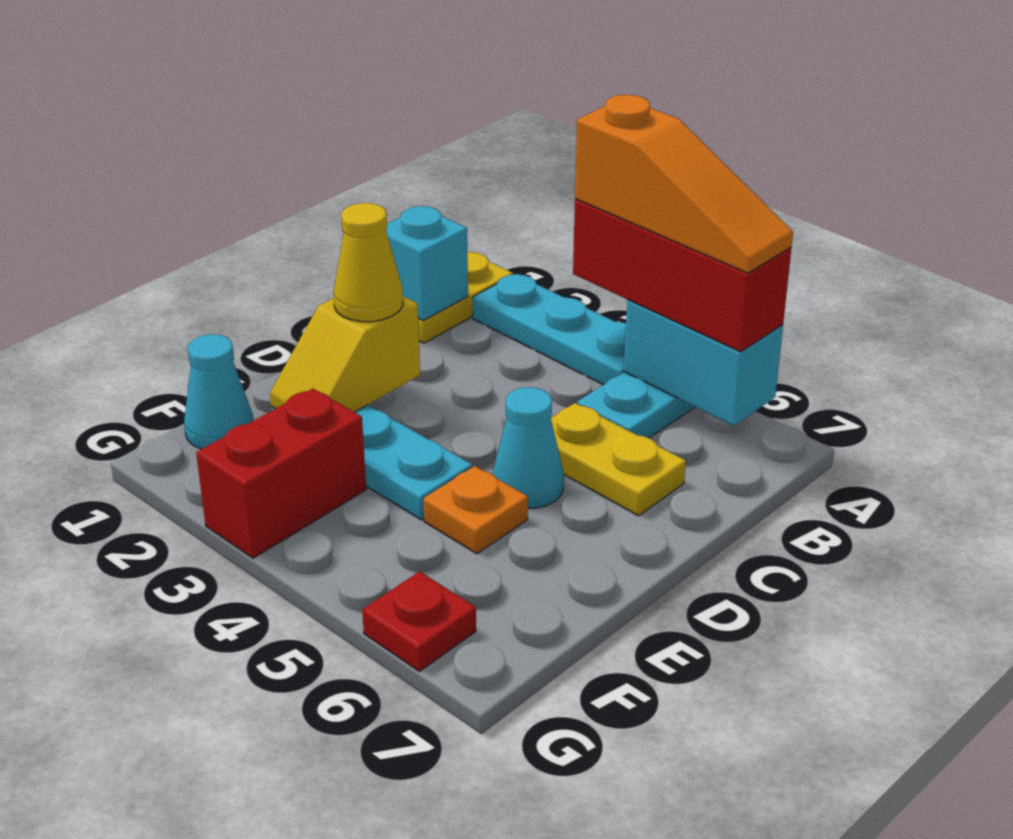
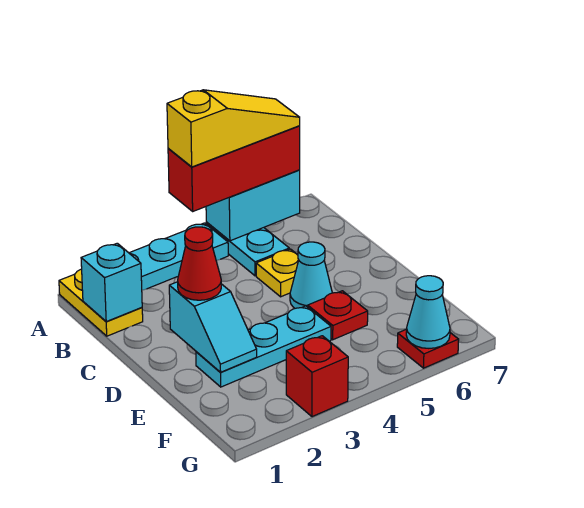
orange 1x3 slope [575,95,793,273] -> yellow 1x3 slope [167,90,300,167]
yellow 1x2 plate [551,403,686,516] -> yellow 1x1 plate [256,249,299,297]
yellow 1x2 slope [270,296,420,412] -> cyan 1x2 slope [169,282,257,372]
yellow 1x1 cone [333,203,403,322] -> red 1x1 cone [178,227,221,300]
orange 1x1 plate [423,466,528,554] -> red 1x1 plate [308,291,368,340]
cyan 1x1 cone [184,334,254,449] -> cyan 1x1 cone moved to [406,276,450,348]
red 1x2 brick [196,389,366,558] -> red 1x1 brick [286,336,348,417]

